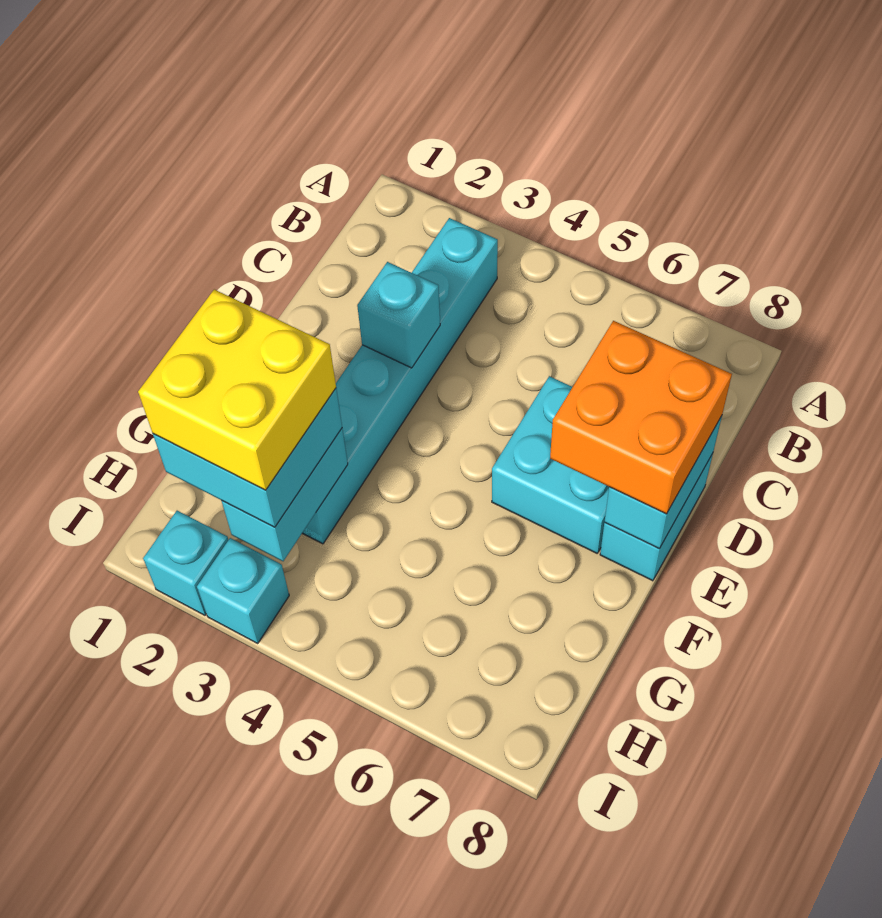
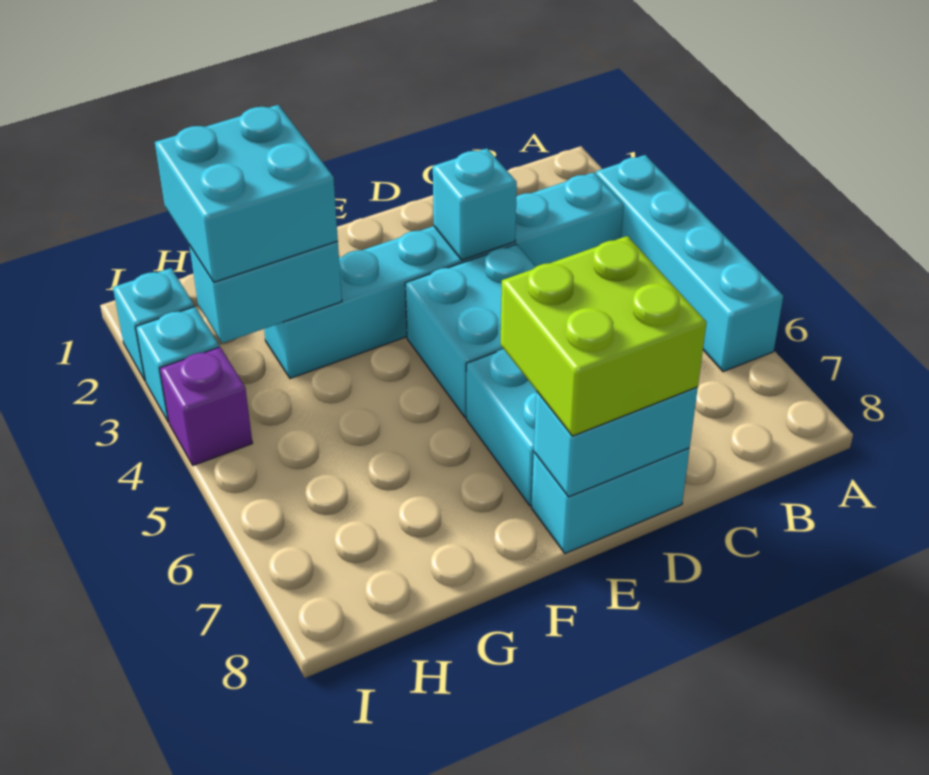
none -> cyan 1x4 brick [596,155,783,372]
none -> cyan 2x2 brick [405,244,536,417]
orange 2x2 brick [550,321,732,514] -> lime 2x2 brick [501,236,707,436]
yellow 2x2 brick [138,289,336,490] -> none
none -> purple 1x1 brick [160,347,252,465]

